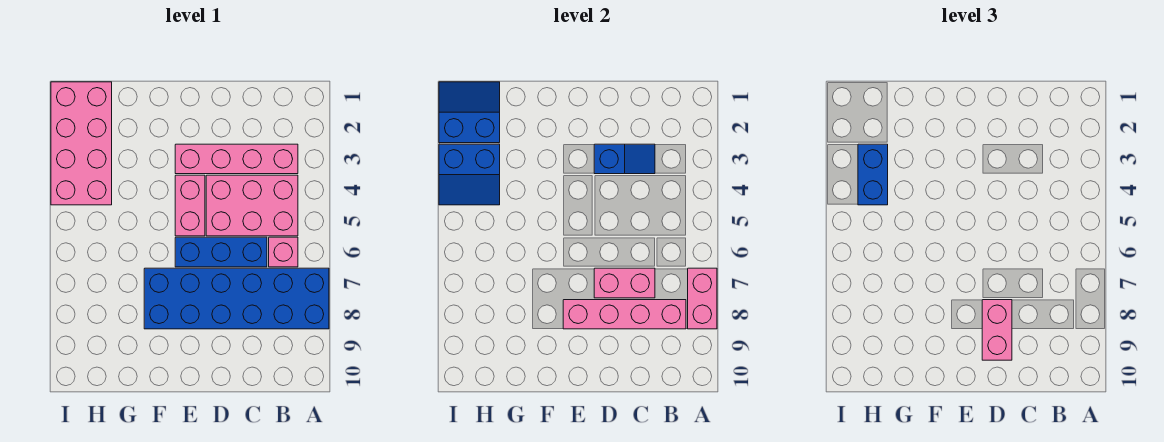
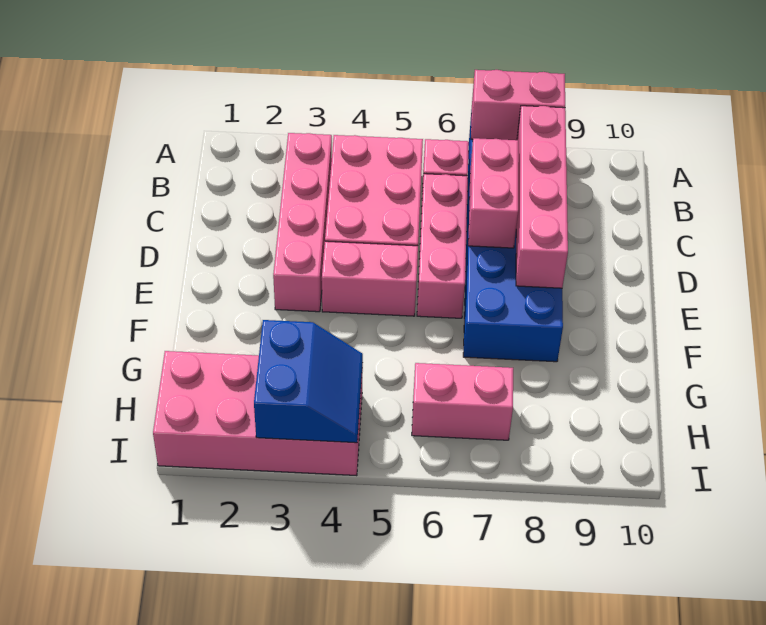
blue 1x2 slope [594,144,655,174] -> none
blue 1x3 brick [175,237,267,267] -> pink 1x3 brick [417,174,468,318]
pink 1x2 brick [982,300,1012,360] -> pink 1x2 brick moved to [412,363,513,440]
blue 2x2 slope [439,82,500,143] -> none
blue 1x2 brick [858,144,888,205] -> none

